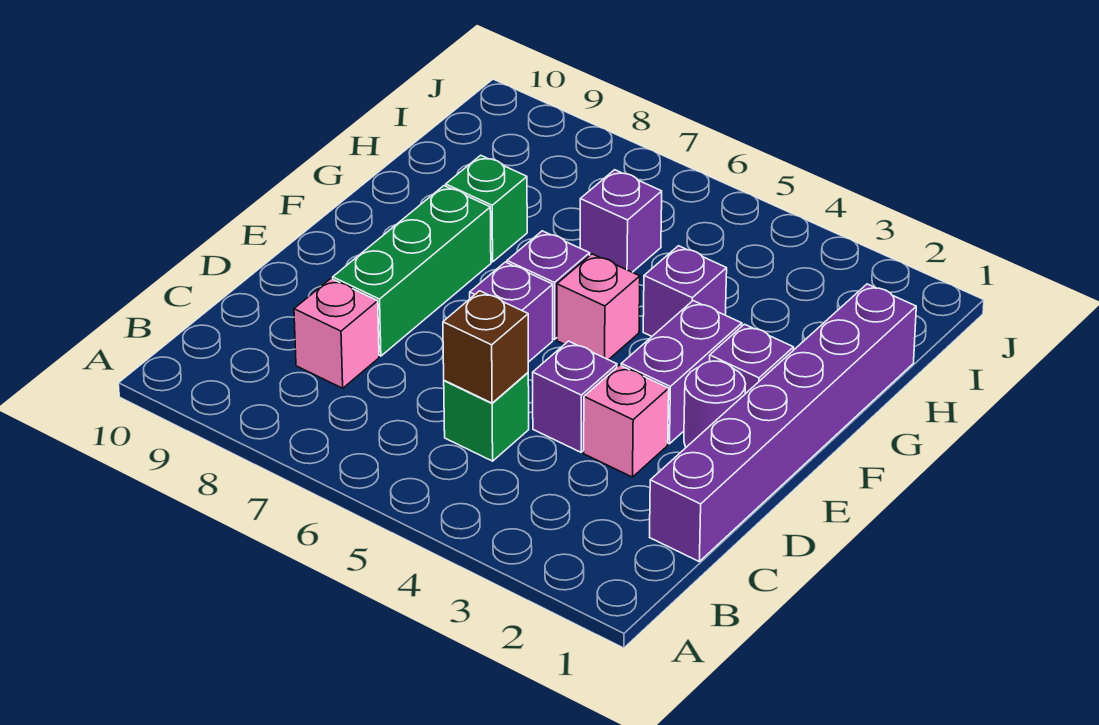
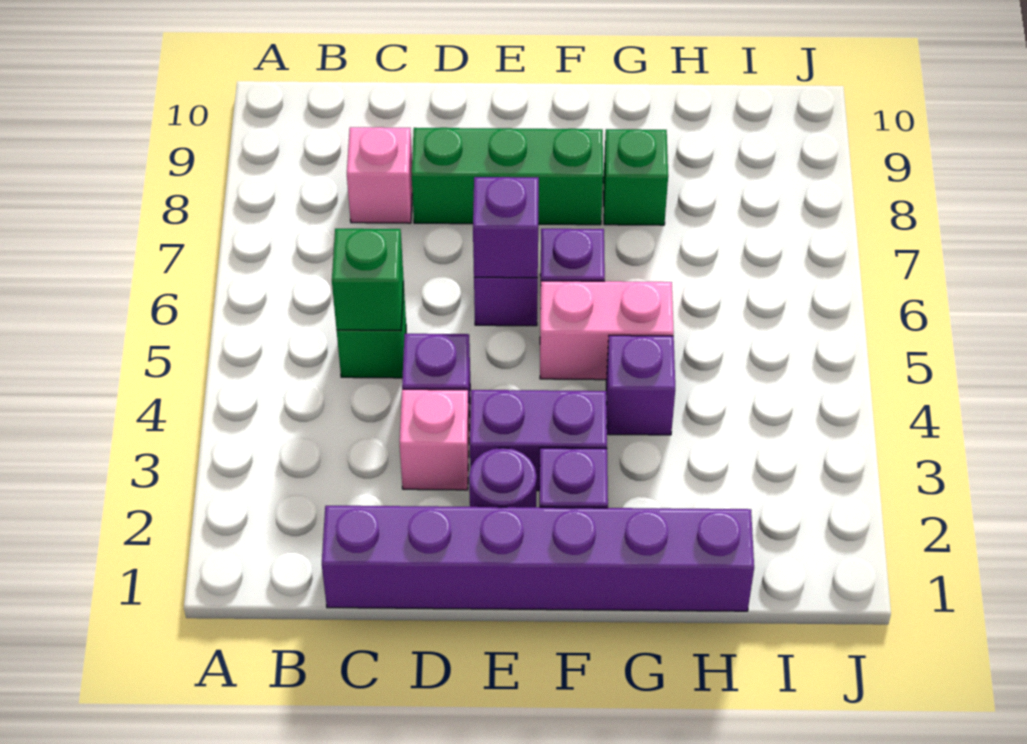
brown 1x1 brick [443,291,528,403] -> green 1x1 brick [332,229,404,331]
pink 1x1 brick [557,254,640,360] -> pink 1x2 brick [540,281,674,380]
purple 1x1 brick [580,170,662,272] -> purple 1x1 brick moved to [473,177,539,278]

